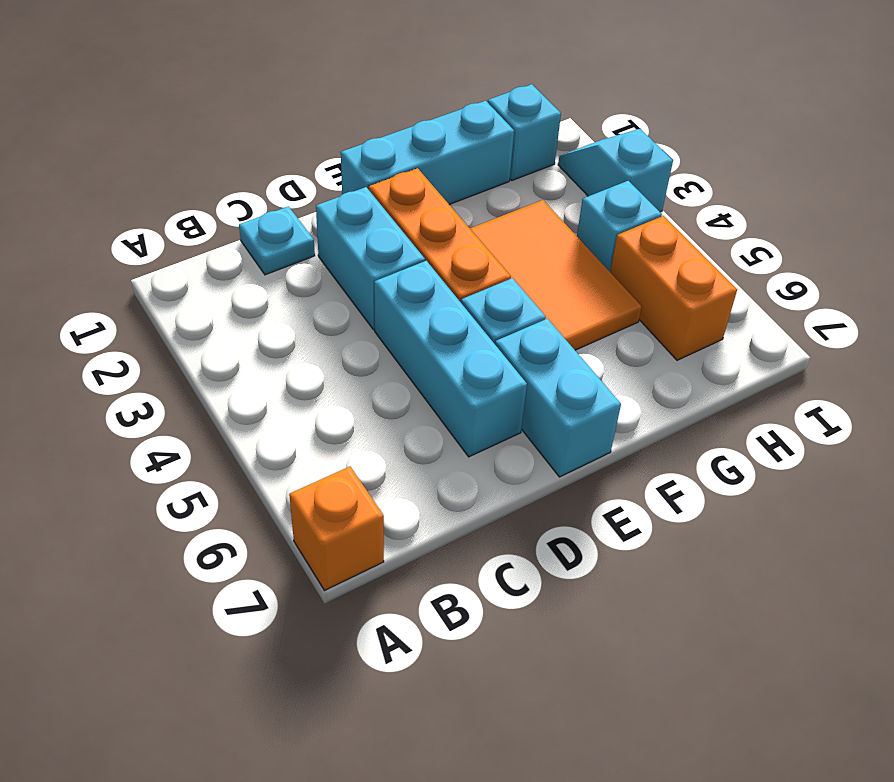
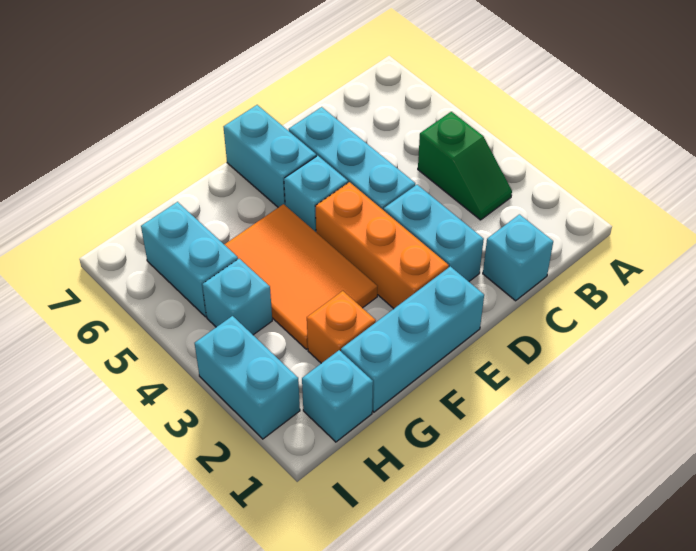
orange 1x1 brick [289,467,384,591] -> orange 1x1 brick moved to [307,291,376,363]
none -> green 1x2 slope [418,112,512,220]
cyan 1x1 plate [239,206,315,275] -> cyan 1x1 brick [483,214,553,301]
orange 1x2 brick [610,216,737,360] -> cyan 1x2 brick [141,202,238,317]
cyan 1x2 slope [558,129,673,212] -> cyan 1x2 brick [195,316,300,439]

